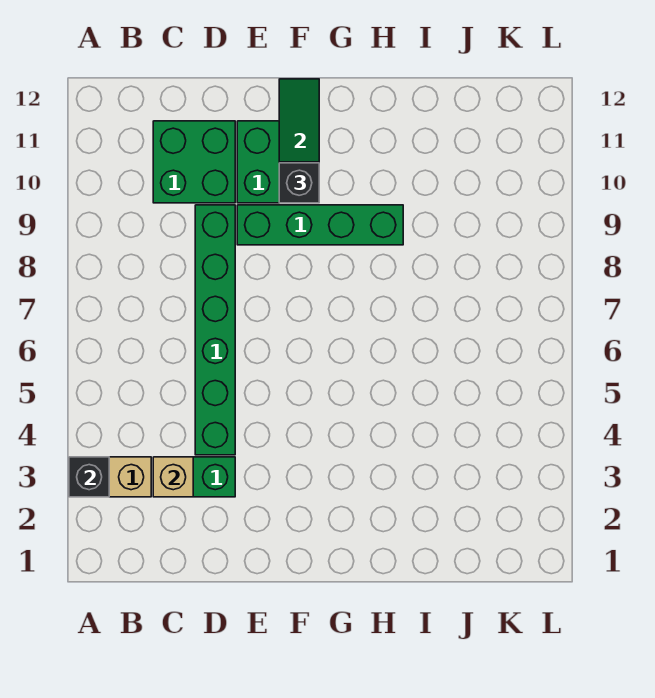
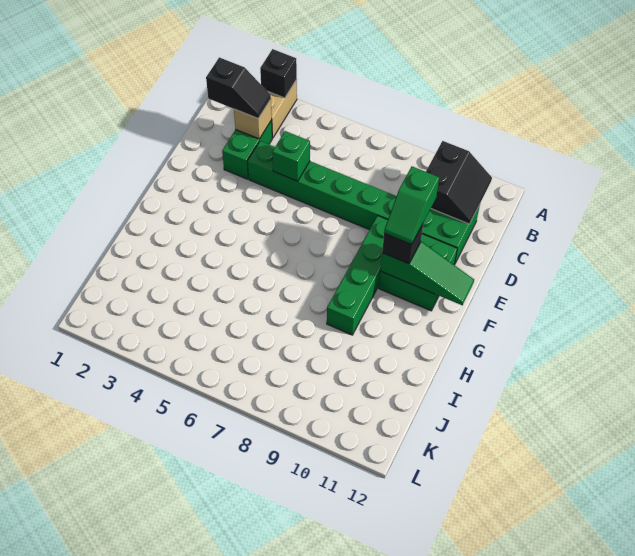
none -> black 2x2 slope [426,141,492,224]
none -> black 1x2 slope [206,57,271,118]
none -> green 1x1 brick [272,131,310,181]
none -> green 1x2 slope [384,166,439,245]

